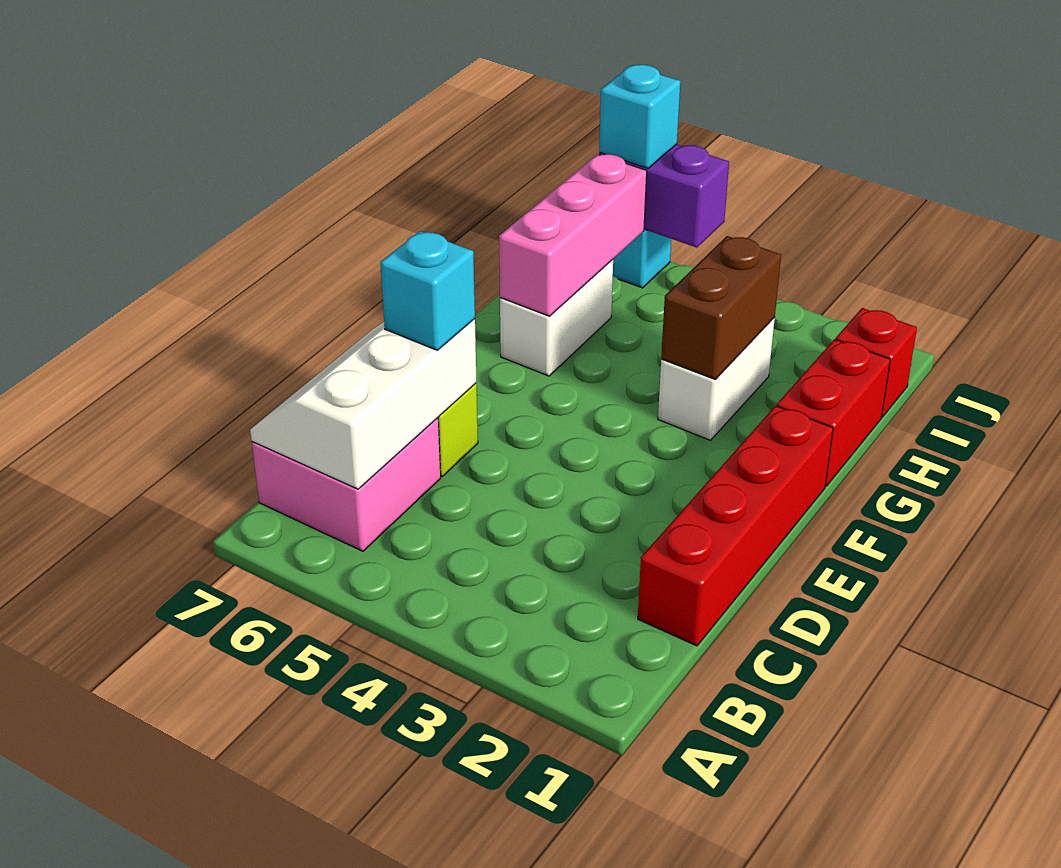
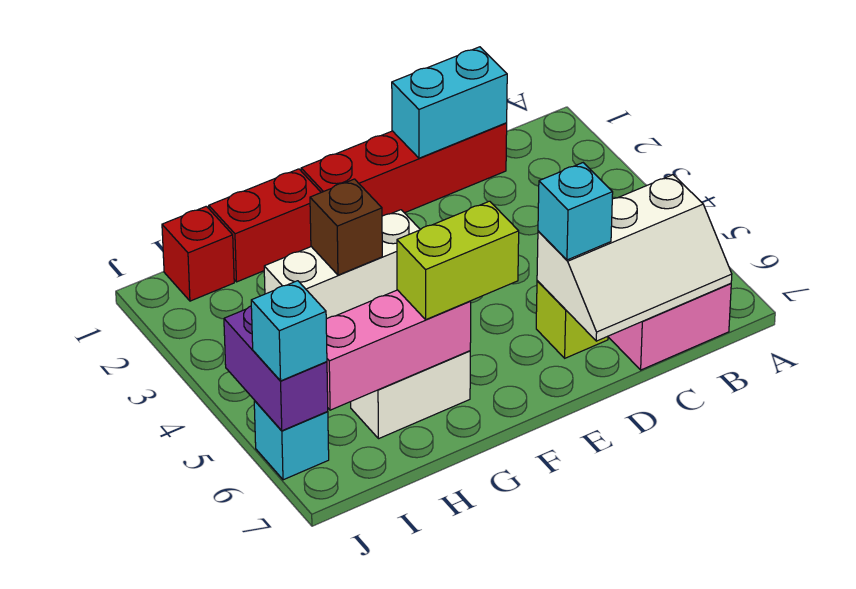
none -> cyan 1x2 brick [392,47,507,158]
none -> lime 1x2 brick [397,201,519,319]
white 1x2 brick [658,318,775,440] -> white 1x3 brick [264,210,420,319]
brown 1x2 brick [661,236,781,379] -> brown 1x1 brick [310,179,382,275]

